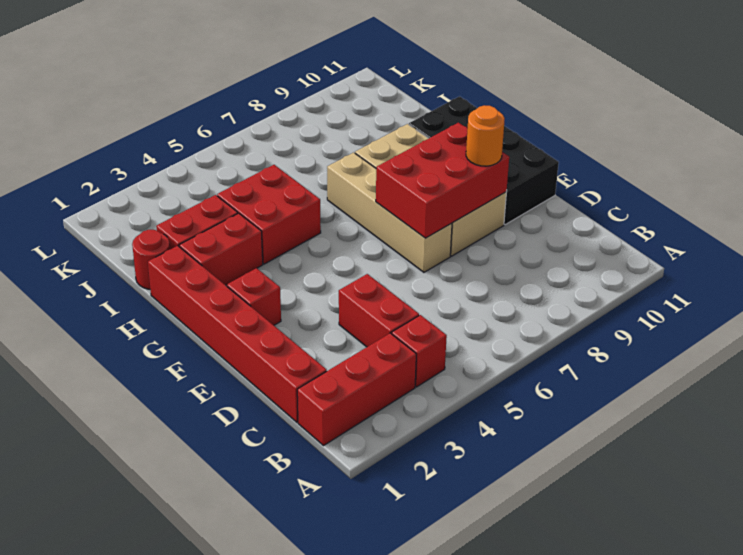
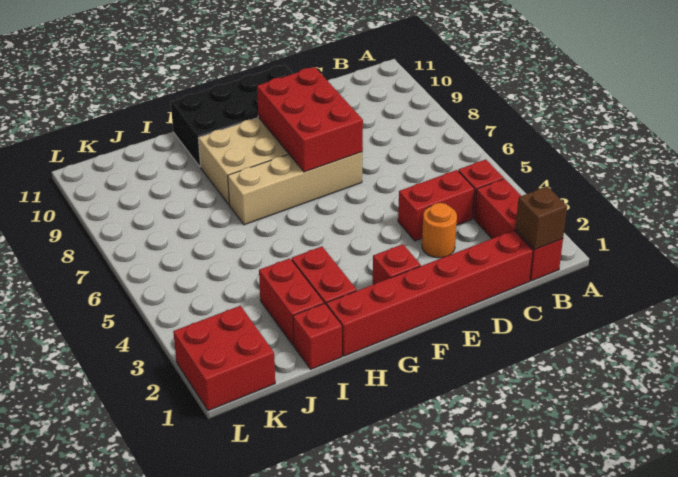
none -> brown 1x1 brick [515,186,567,250]
orange 1x1 round brick [466,105,505,166] -> orange 1x1 round brick moved to [422,203,457,258]
red 2x2 brick [217,165,321,264] -> red 2x2 brick moved to [173,306,275,411]
red 1x1 round brick [132,230,170,289] -> red 1x1 brick [293,303,342,369]

